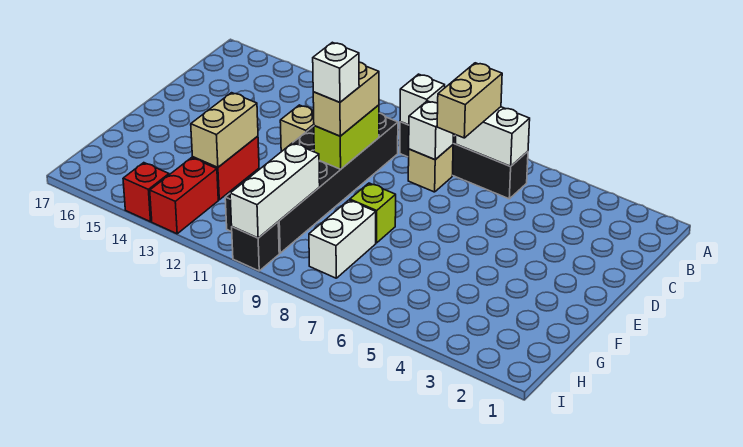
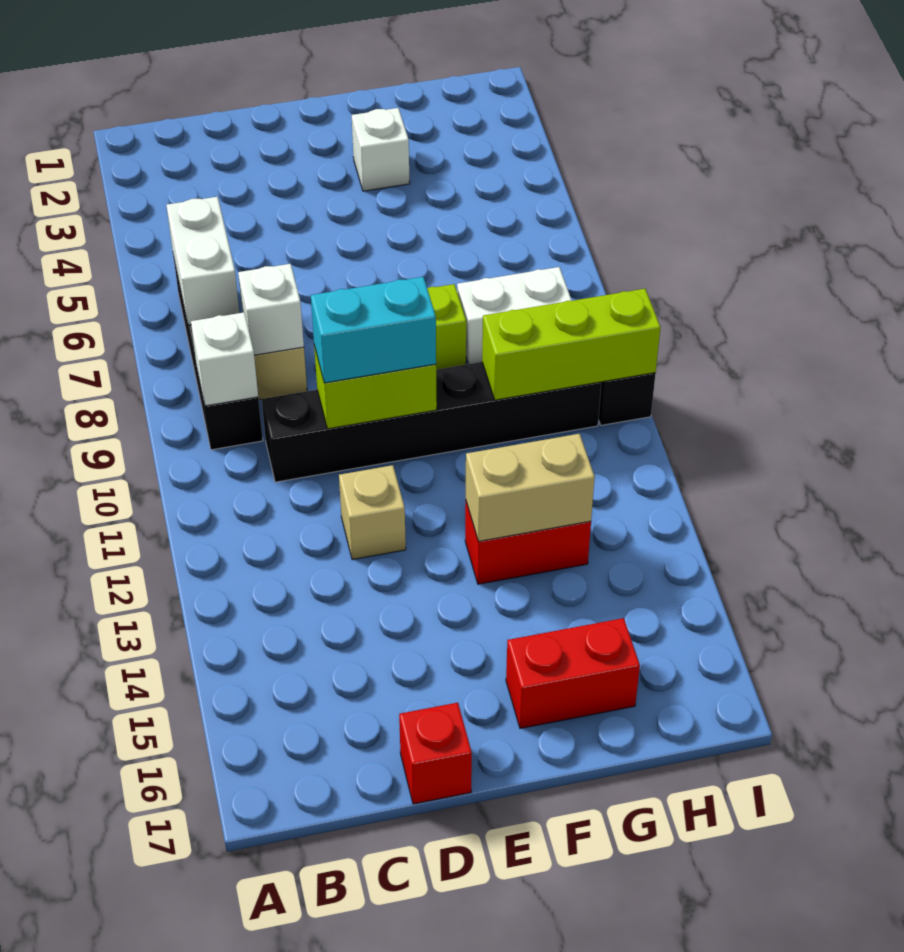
tan 1x2 brick [437,63,502,138] -> none
black 2x6 brick [225,113,398,253] -> black 1x6 brick [262,362,601,482]
tan 1x2 brick [313,62,379,136] -> cyan 1x2 brick [311,277,436,383]
white 1x1 brick [313,42,359,102] -> white 1x1 brick moved to [352,108,410,191]
white 1x3 brick [230,143,320,238] -> lime 1x3 brick [482,289,660,400]
red 1x2 brick [150,158,218,234] -> red 1x2 brick moved to [506,618,640,728]
red 1x1 brick [123,163,169,222] -> red 1x1 brick moved to [399,703,472,804]

